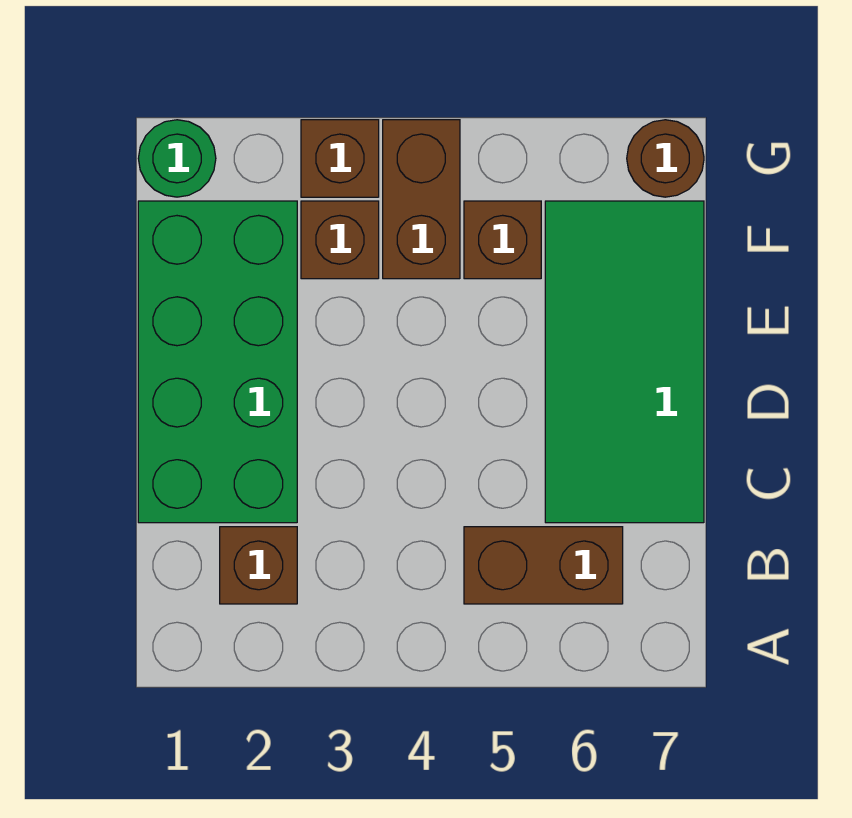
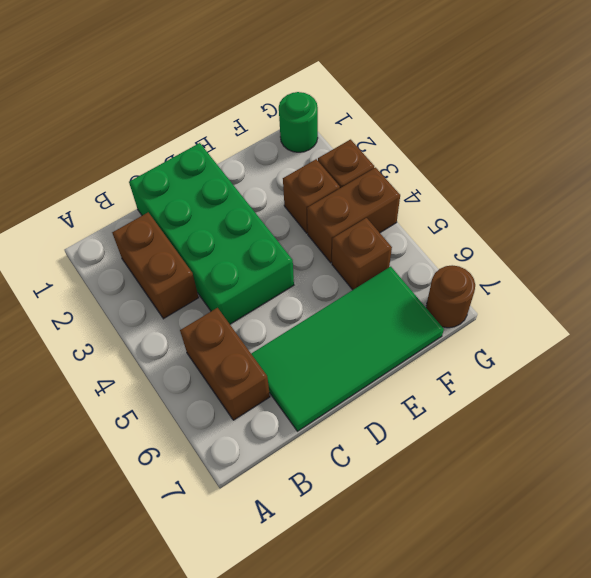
brown 1x1 brick [220,527,297,604] -> brown 1x2 brick [112,212,199,319]
green 2x4 brick [138,201,297,523] -> green 2x4 brick turned to [129,143,294,324]

